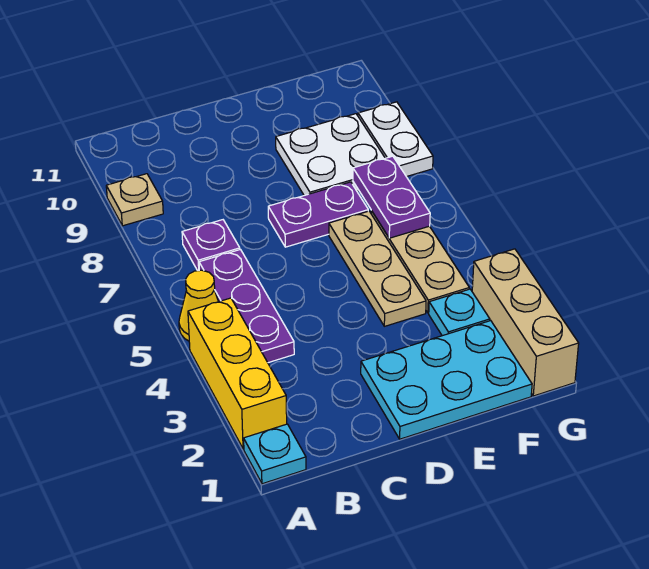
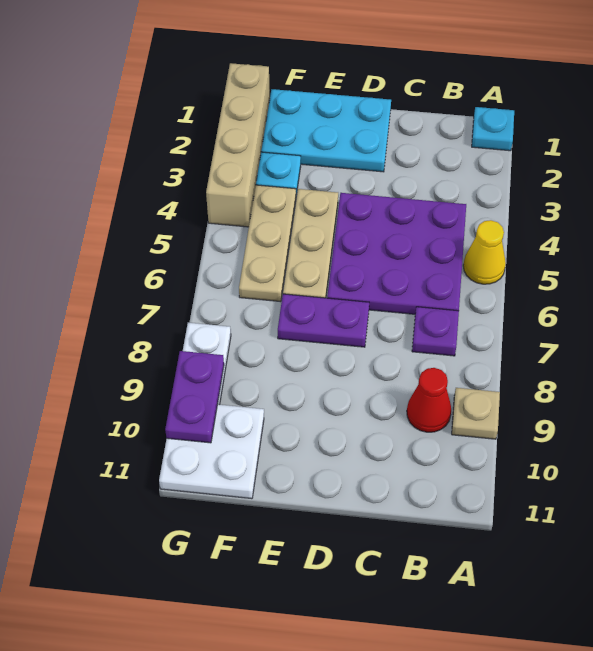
yellow 1x3 brick [188,298,287,449] -> none
purple 1x3 plate [199,250,294,363] -> purple 3x3 plate [327,193,466,314]
none -> red 1x1 cone [407,368,451,432]
white 2x2 plate [276,114,385,195] -> white 2x2 plate moved to [159,404,264,499]
purple 1x2 plate [353,156,430,238] -> purple 1x2 plate moved to [165,351,224,443]
tan 1x3 brick [472,249,579,396] -> tan 1x4 brick [206,63,270,227]

